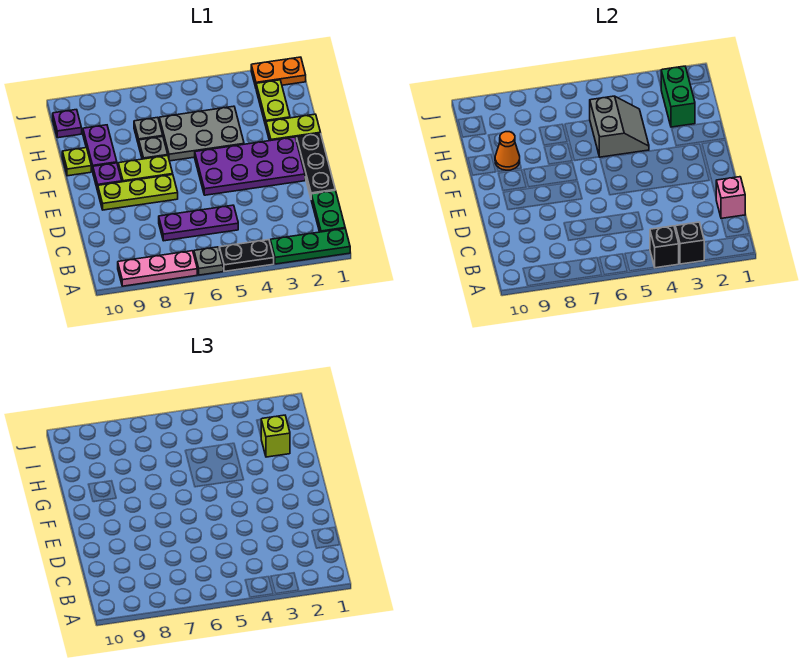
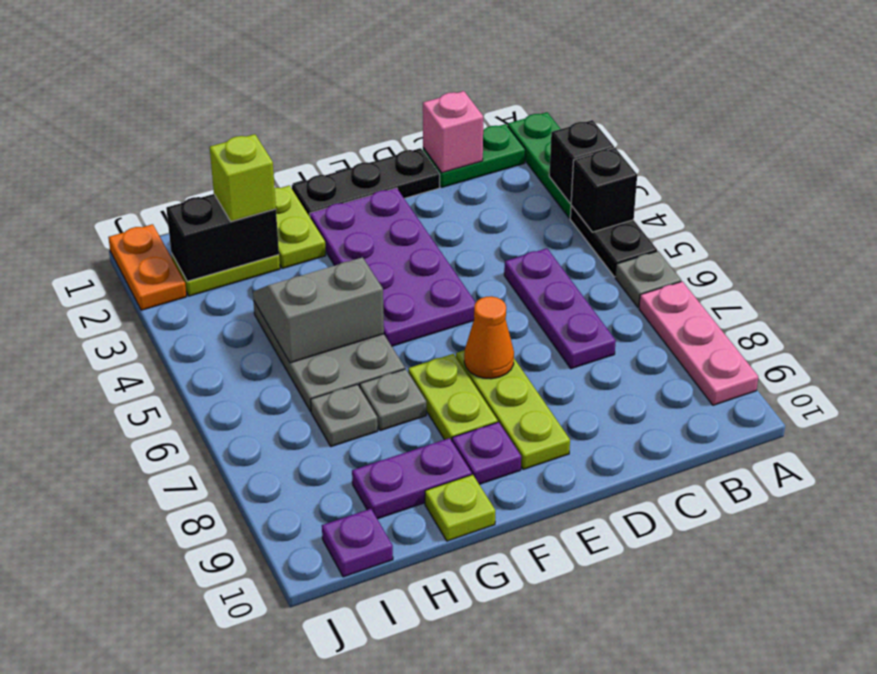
orange 1x1 cone [495,132,520,170] -> orange 1x1 cone moved to [464,296,514,379]
green 1x2 brick [661,66,695,127] -> black 1x2 brick [166,194,279,281]

